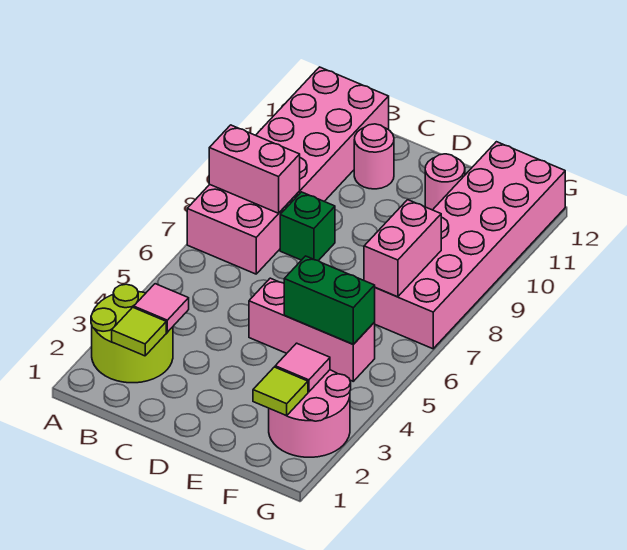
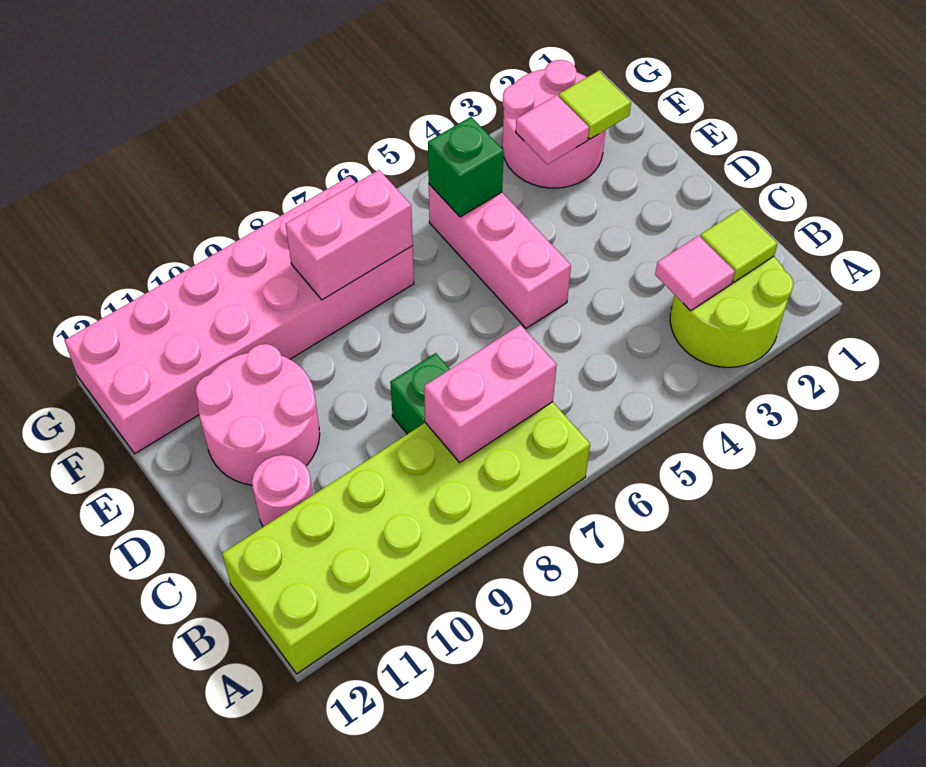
pink 2x6 brick [187,67,389,274] -> lime 2x6 brick [222,402,590,674]
pink 1x2 brick [209,125,300,213] -> pink 1x2 brick turned to [424,325,557,462]
green 1x2 brick [284,256,375,344] -> green 1x1 brick [428,117,504,217]
pink 1x1 round brick [425,154,465,210] -> pink 2x2 round brick [196,344,320,485]

